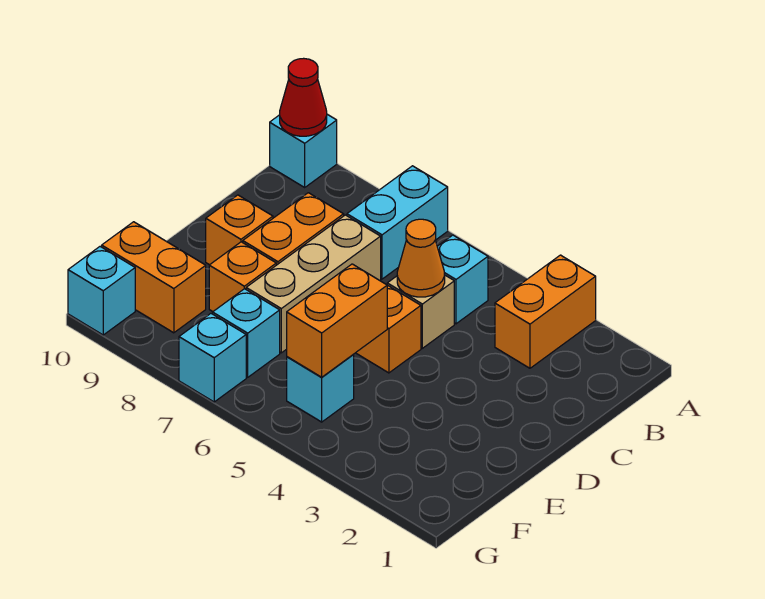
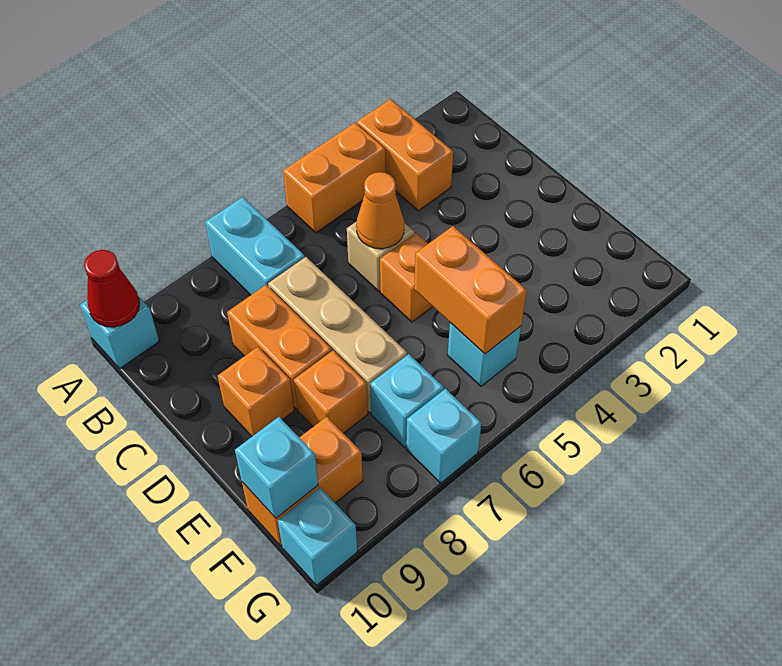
none -> orange 1x2 brick [283,123,385,233]
cyan 1x1 brick [437,235,488,324] -> cyan 1x1 brick moved to [235,417,318,518]

